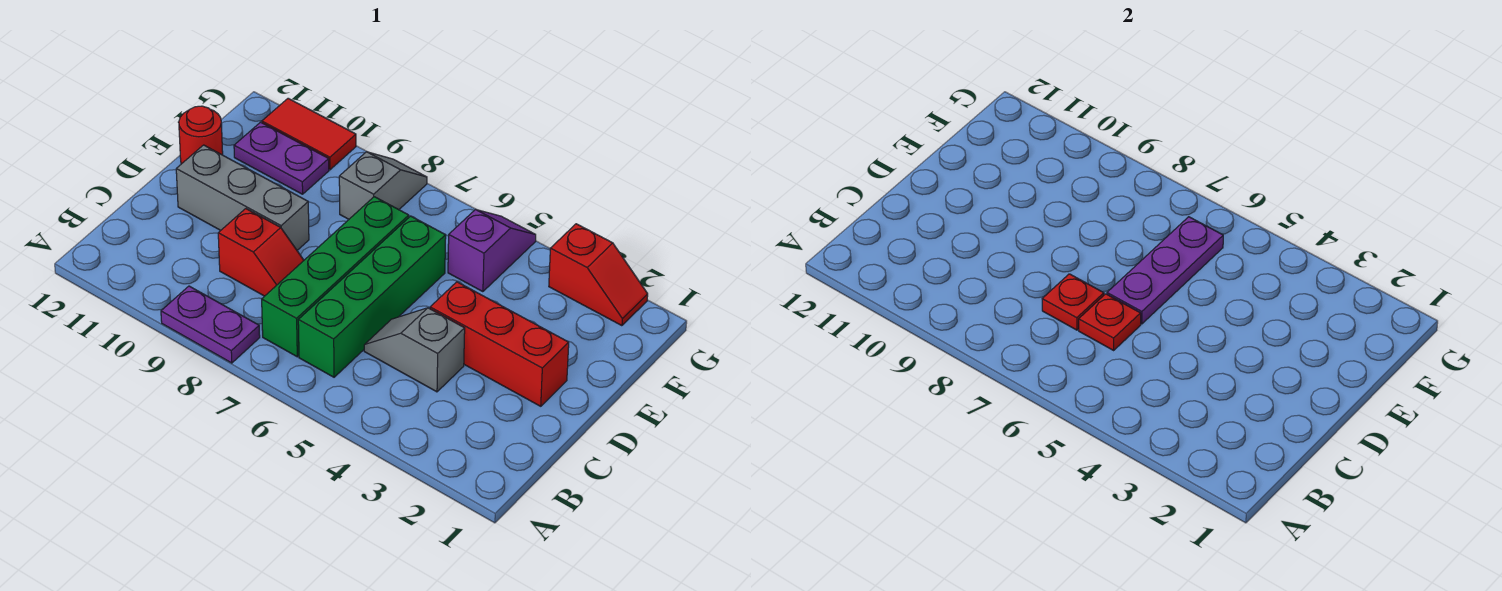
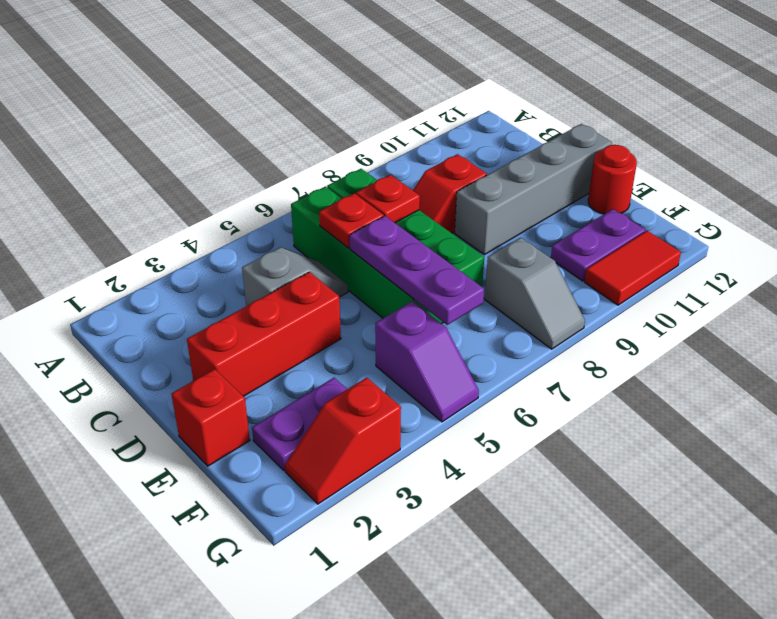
purple 1x2 plate [161,286,260,363] -> purple 1x2 plate moved to [252,378,347,471]
grey 1x3 brick [176,145,309,250] -> grey 1x4 brick [455,124,612,255]
none -> red 1x1 brick [171,369,250,466]

